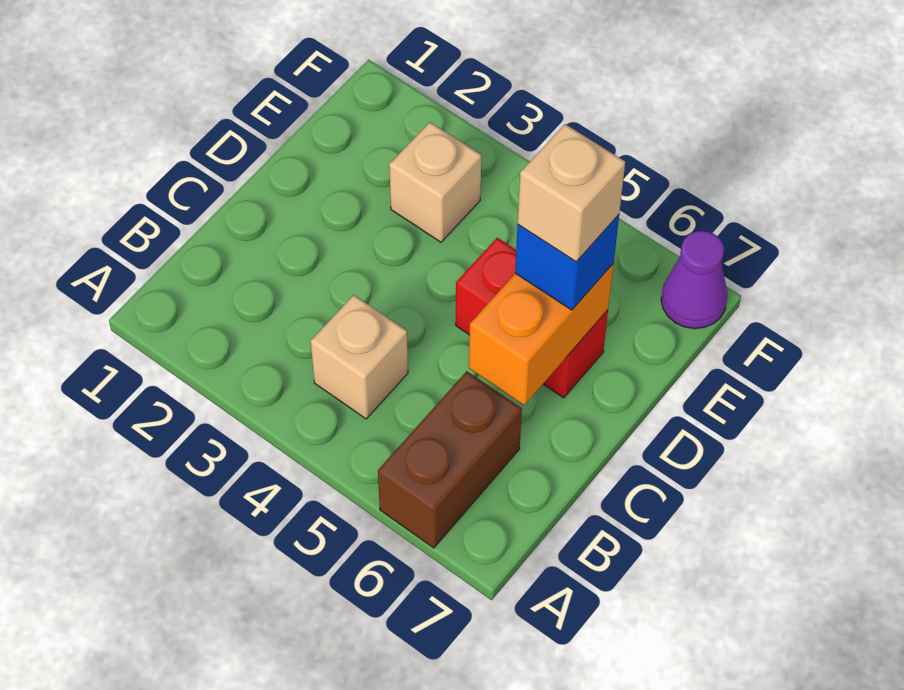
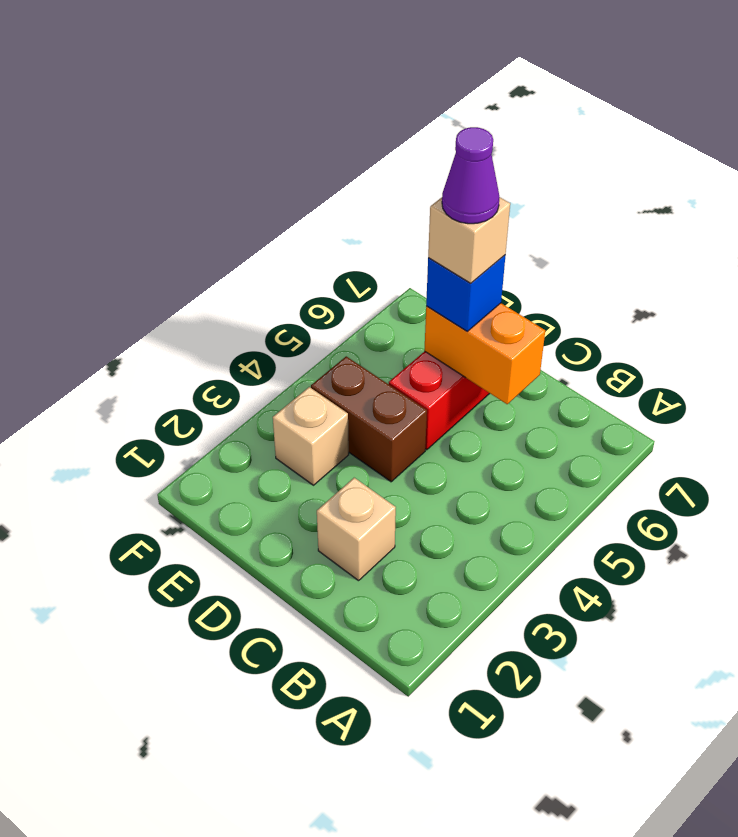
brown 1x2 brick [378,371,522,548] -> brown 1x2 brick moved to [311,356,427,482]
tan 1x1 brick [311,295,408,419] -> tan 1x1 brick moved to [317,478,396,581]
purple 1x1 cone [661,231,728,329] -> purple 1x1 cone moved to [442,127,500,224]

